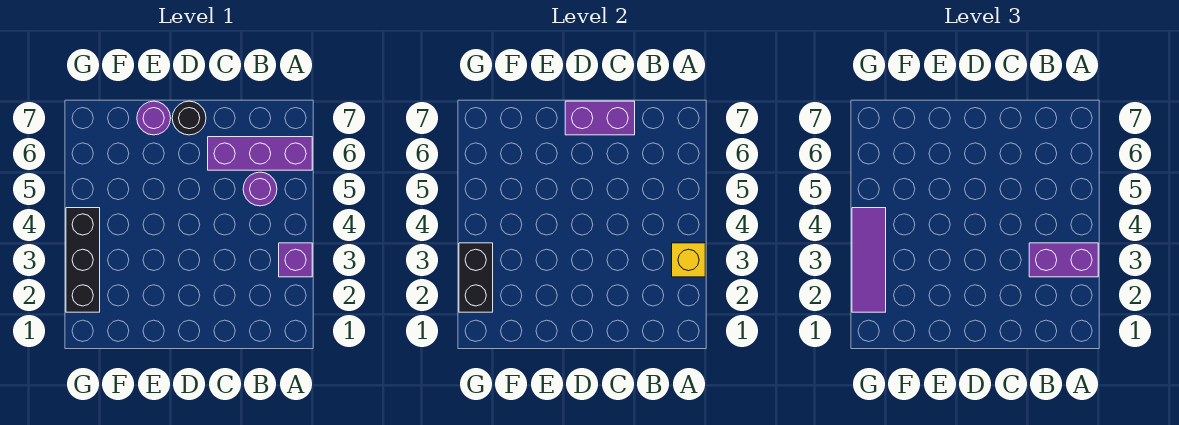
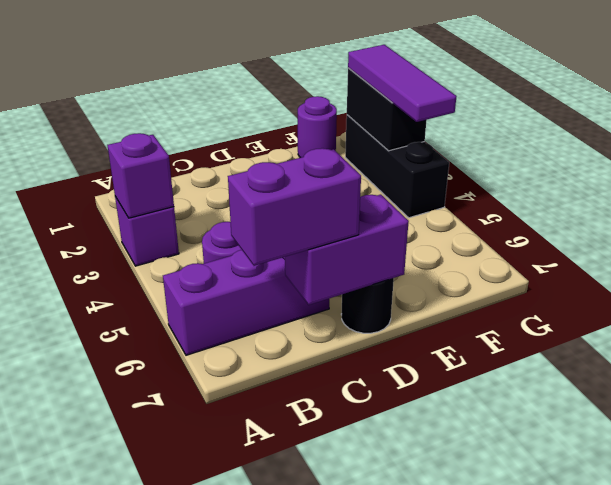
yellow 1x1 brick [672,243,705,277] -> purple 1x1 brick [108,133,174,218]
purple 1x2 brick [1029,243,1098,277] -> purple 1x2 brick moved to [228,148,361,266]
purple 1x1 round brick [137,101,171,135] -> purple 1x1 round brick moved to [298,96,337,158]

